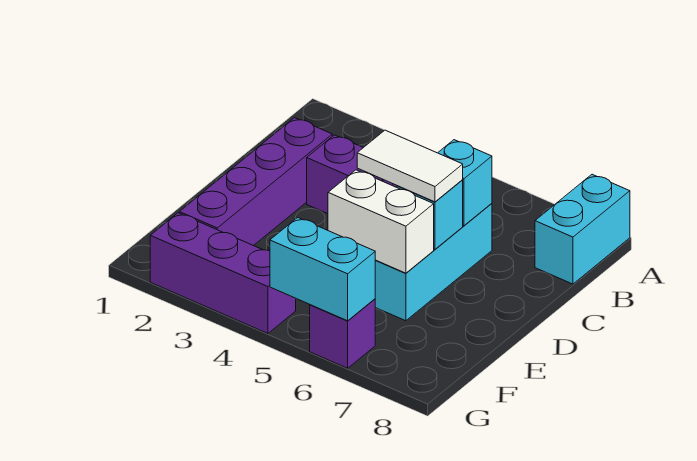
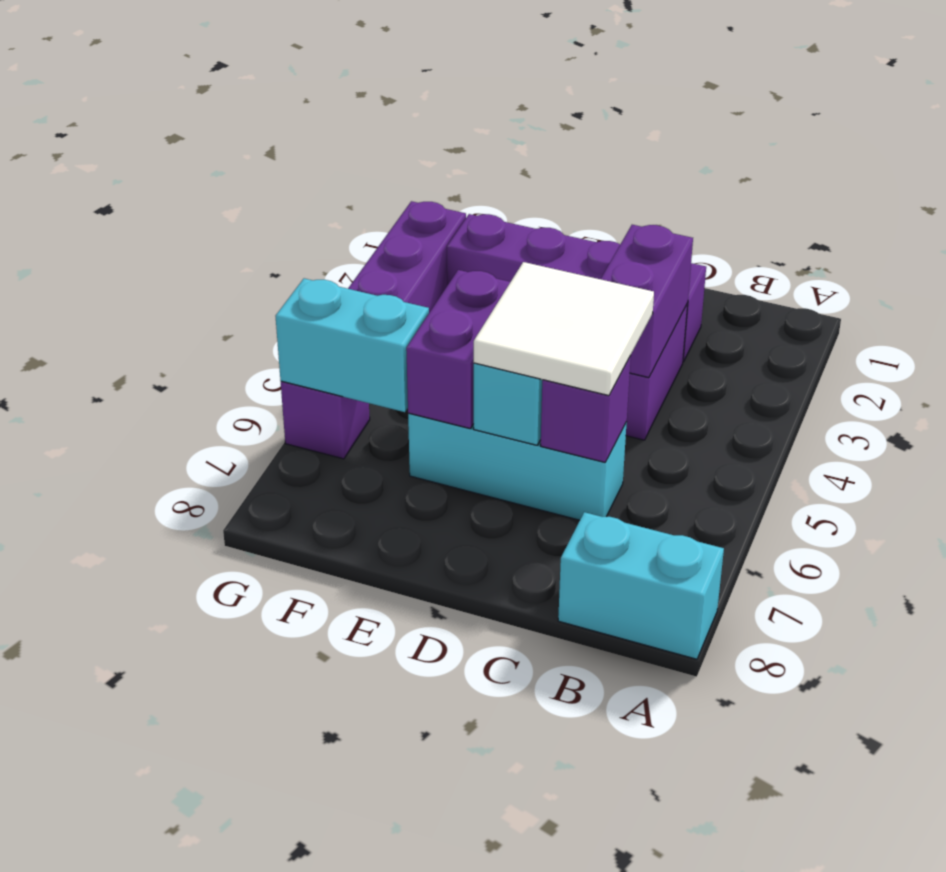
none -> purple 1x2 brick [601,225,693,378]
cyan 1x1 brick [438,140,492,226] -> purple 1x1 brick [541,356,631,462]
white 1x2 tile [357,130,463,202] -> white 2x2 tile [474,262,654,396]
white 1x2 brick [328,170,434,273] -> purple 1x2 brick [406,270,510,429]
cyan 1x2 brick [270,217,375,321] -> cyan 1x2 brick turned to [276,278,429,412]

